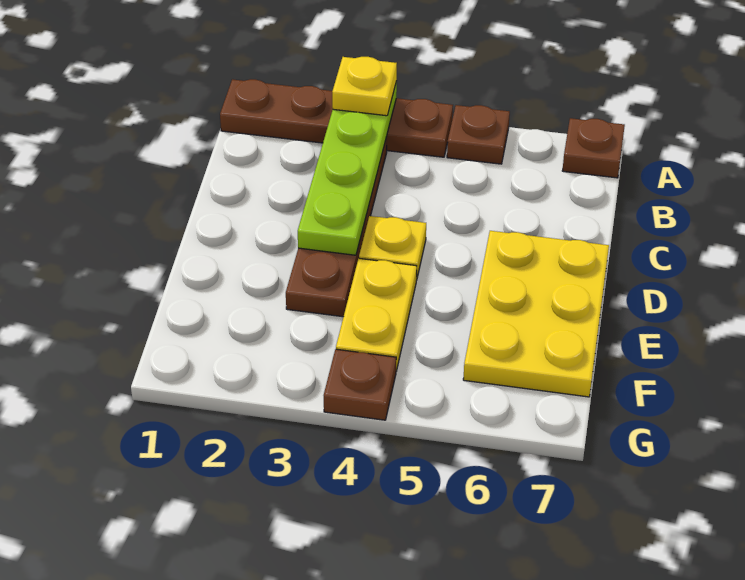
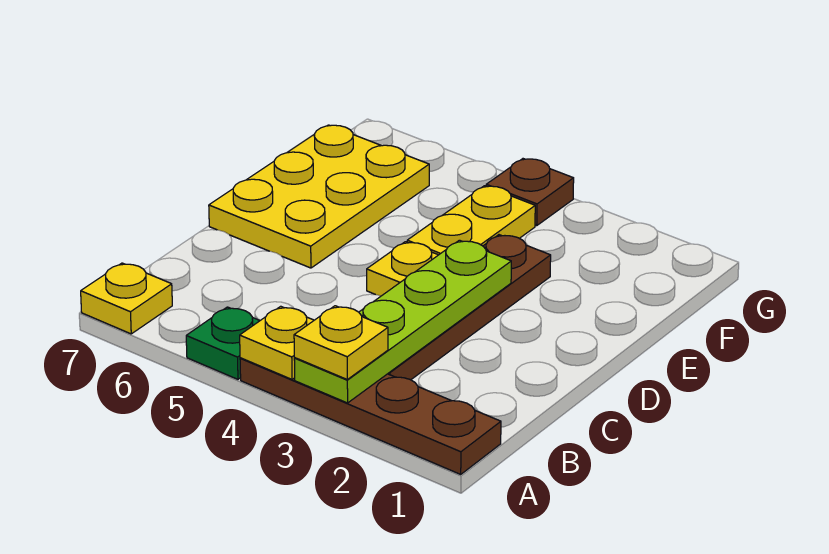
none -> yellow 1x1 plate [240,306,314,379]
brown 1x1 plate [447,105,510,164] -> green 1x1 plate [186,307,260,379]
brown 1x1 plate [562,118,625,178] -> yellow 1x1 plate [81,263,172,334]

